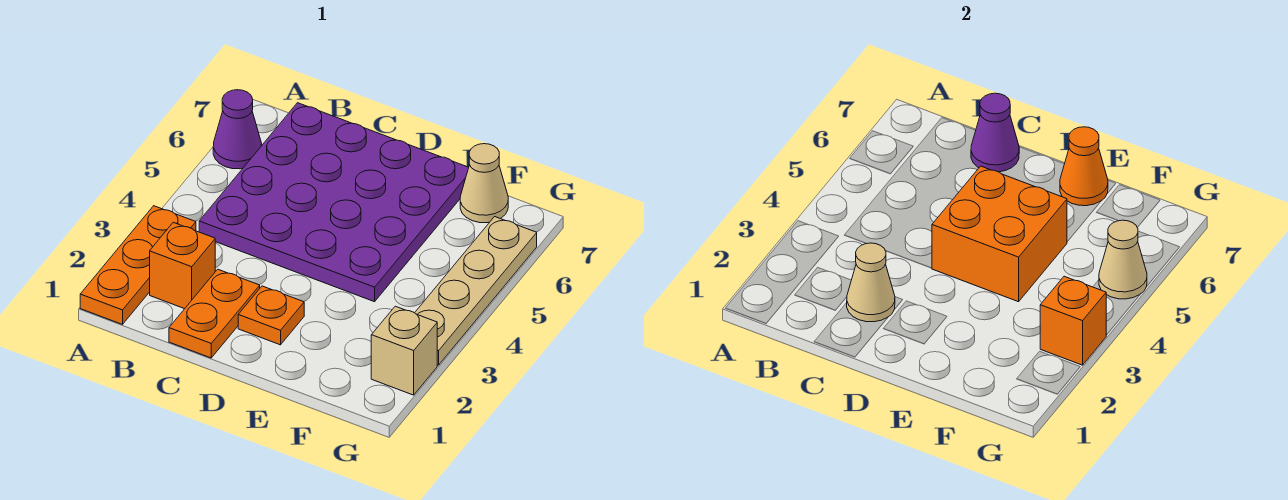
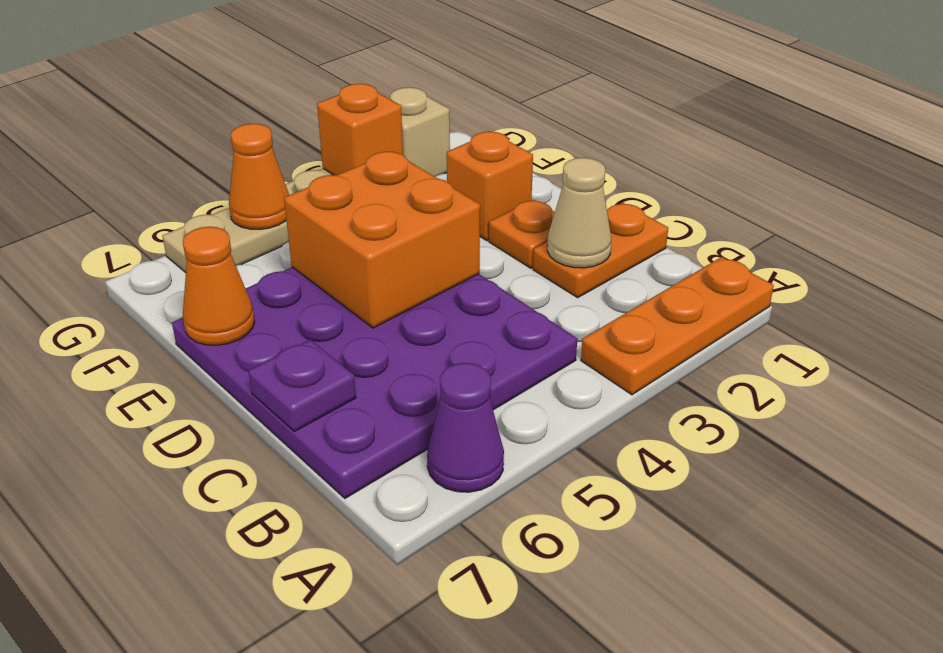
orange 1x1 brick [150,222,215,309] -> orange 1x1 brick moved to [447,132,533,241]
purple 1x1 cone [971,93,1019,172] -> purple 1x1 plate [248,340,356,432]
tan 1x1 cone [460,144,508,223] -> none
tan 1x1 cone [1099,220,1147,299] -> orange 1x1 cone [229,124,289,229]

